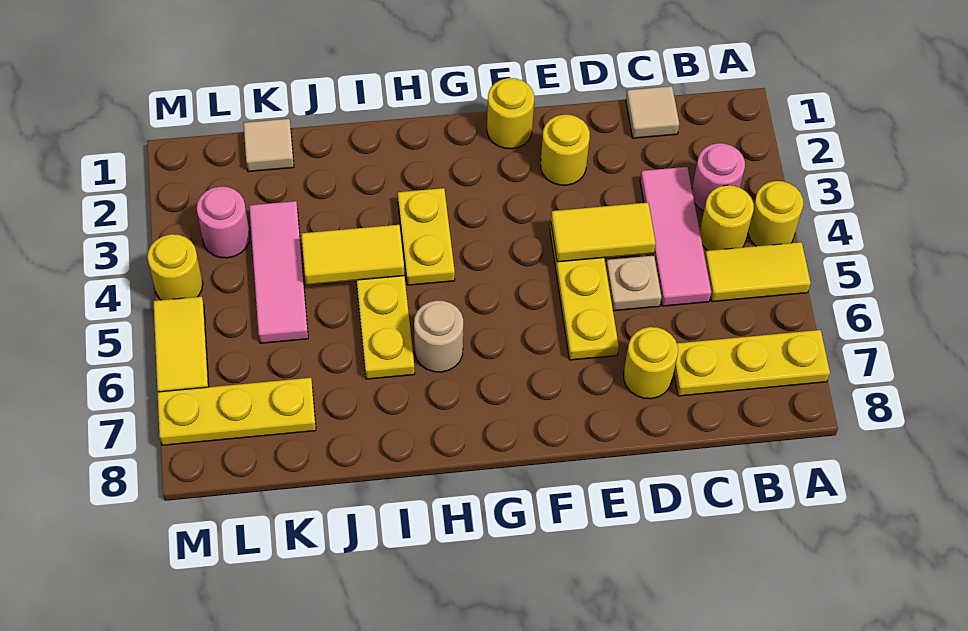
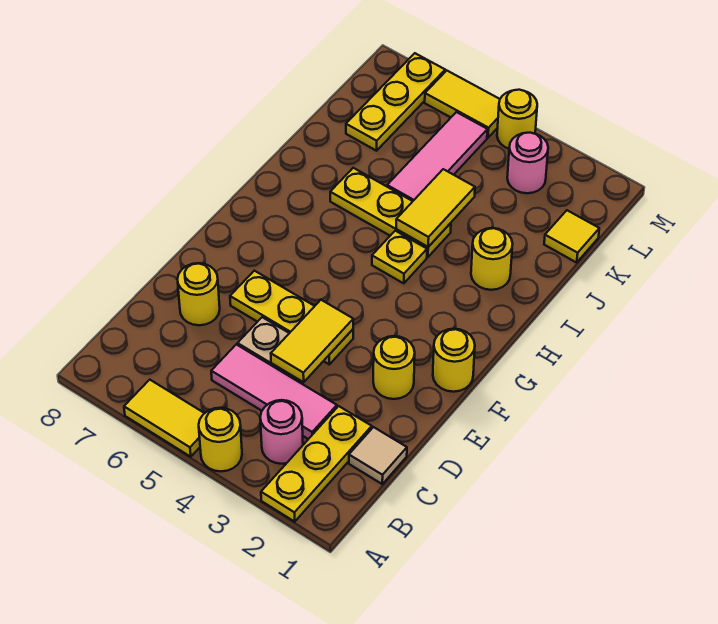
yellow 1x2 tile [705,242,811,302] -> yellow 1x2 tile turned to [124,380,205,457]
yellow 1x3 plate [674,330,830,396] -> yellow 1x3 plate moved to [261,406,372,522]
yellow 1x1 round brick [700,185,754,251] -> yellow 1x1 round brick moved to [471,228,513,290]
yellow 1x2 plate [398,188,455,285] -> yellow 1x1 plate [372,231,427,283]
tan 1x1 round brick [414,300,463,372] -> none
tan 1x1 tile [244,119,294,172] -> yellow 1x1 tile [544,210,599,262]
pink 1x3 tile [249,201,308,343] -> pink 1x3 tile turned to [387,112,488,201]

